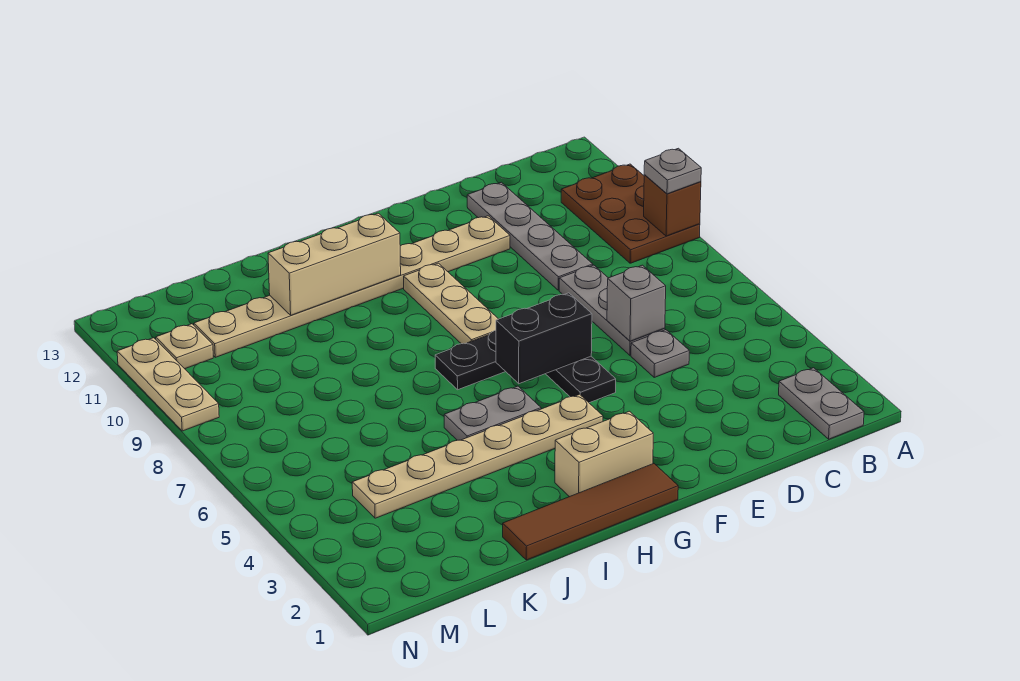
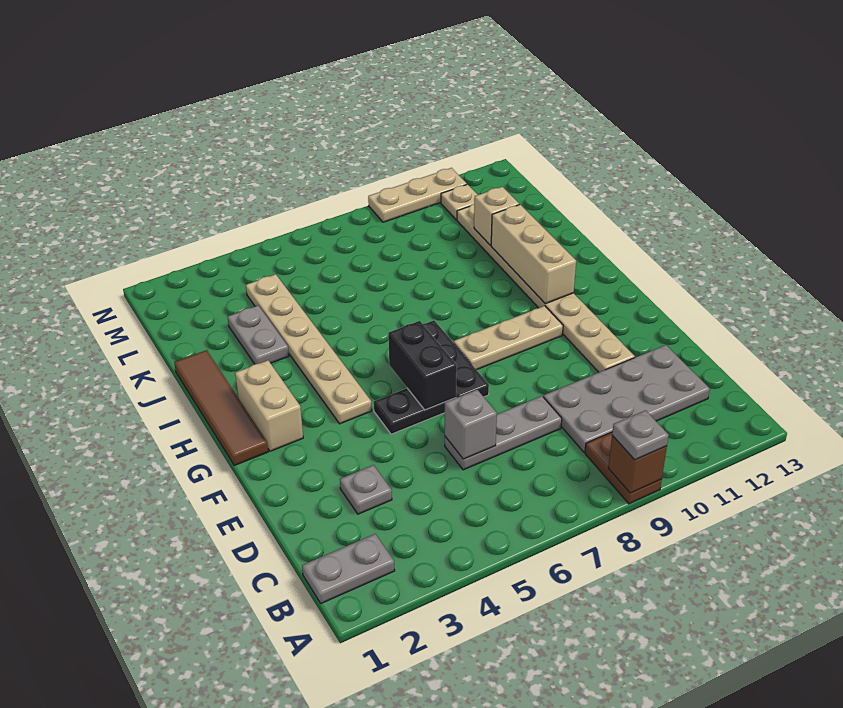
brown 2x3 plate [561,164,700,263] -> brown 1x2 plate [585,432,662,504]
grey 1x1 plate [631,330,689,377] -> grey 1x1 plate moved to [340,465,392,514]
grey 1x4 plate [467,182,593,290] -> grey 2x4 plate [543,345,710,452]
grey 1x2 plate [444,386,541,440] -> grey 1x2 plate moved to [228,305,289,364]
none -> tan 1x1 brick [474,187,519,245]

